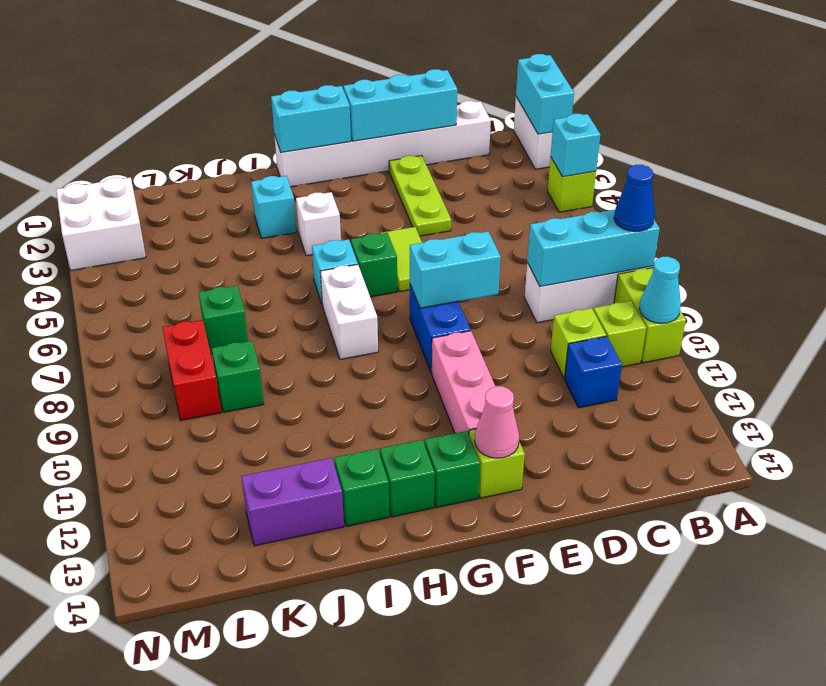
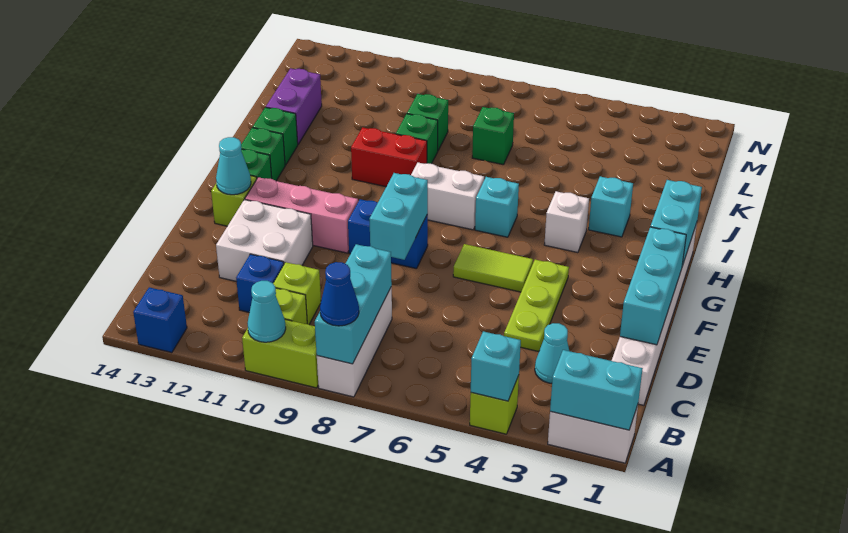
none -> blue 1x1 brick [133,287,187,353]
none -> cyan 1x1 cone [535,323,569,383]
lime 1x3 plate [389,156,451,236] -> lime 1x3 plate turned to [504,260,569,352]
pink 1x1 cone [475,386,519,458] -> cyan 1x1 cone [216,137,251,195]
green 1x1 brick [351,233,397,297] -> green 1x1 brick moved to [396,114,438,164]
red 1x2 brick [163,320,221,421] -> red 1x2 brick moved to [351,127,427,187]
white 2x2 brick [56,178,146,270] -> white 2x2 brick moved to [216,200,313,282]

